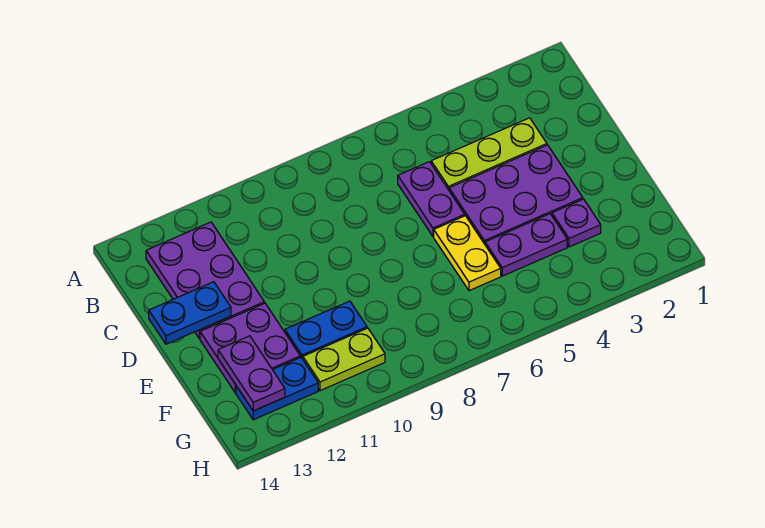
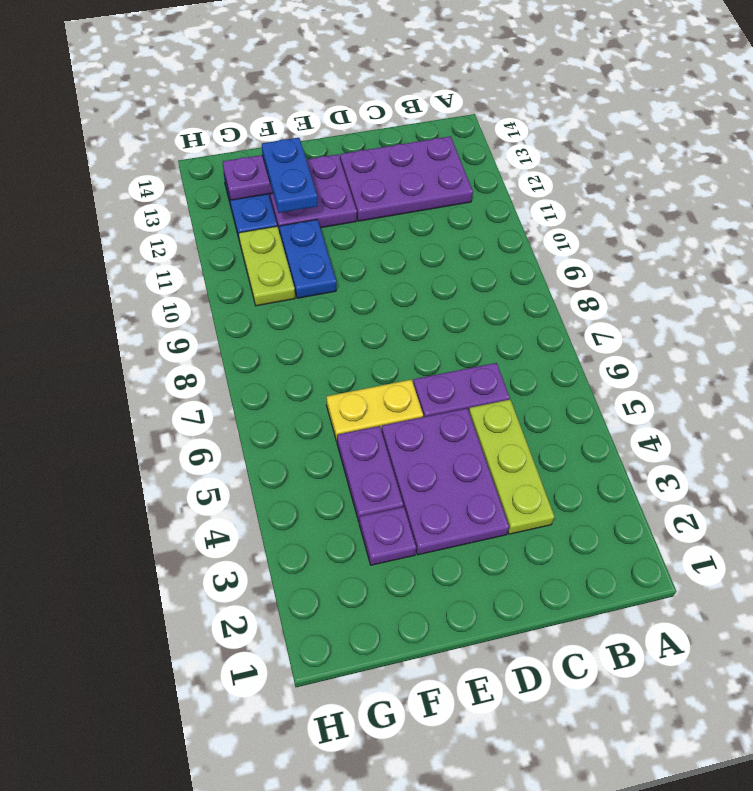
blue 1x2 plate [149,282,231,344] -> blue 1x2 plate moved to [262,138,317,213]

